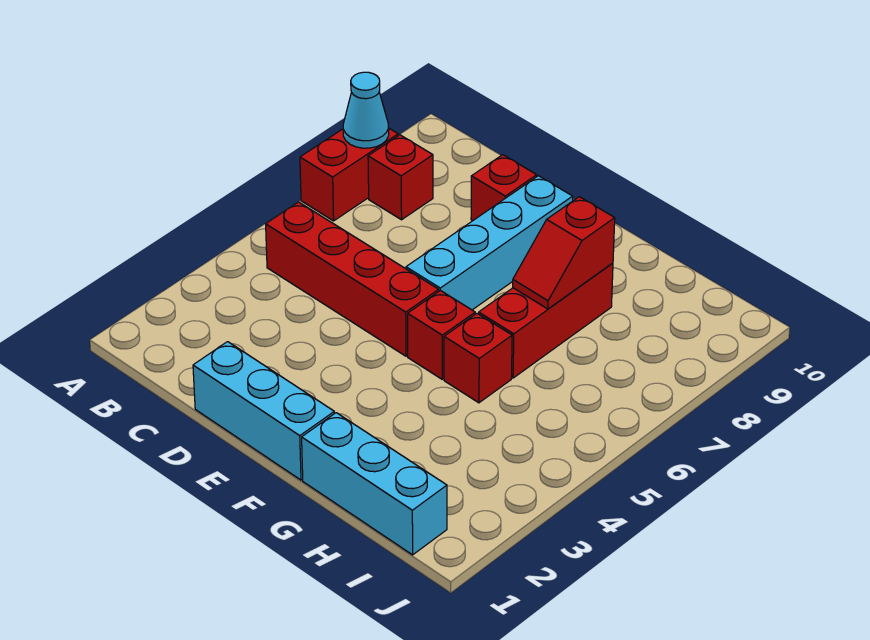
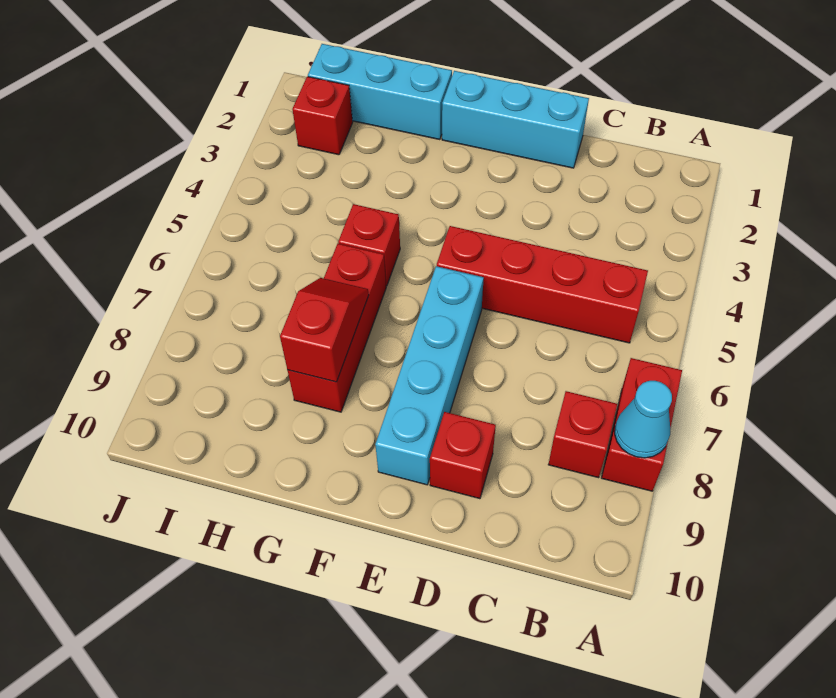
red 1x1 brick [408,290,475,379] -> red 1x1 brick moved to [292,77,353,155]

